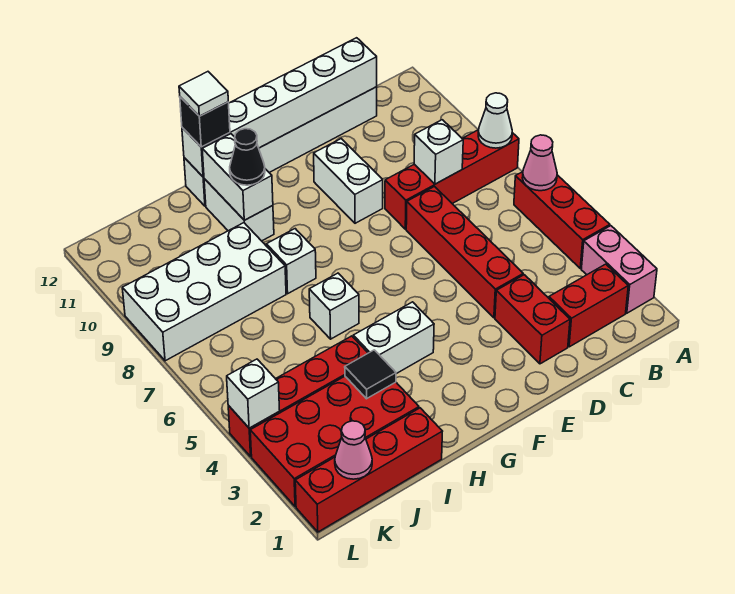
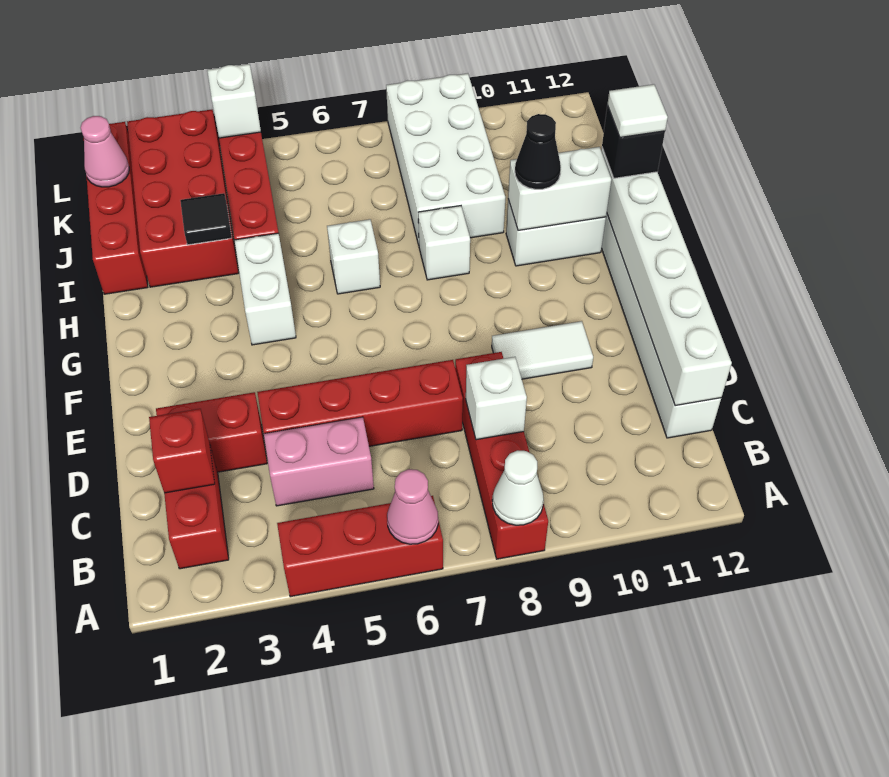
pink 1x2 brick [581,226,657,313] -> pink 1x2 brick moved to [264,417,374,506]
none -> red 1x1 brick [149,409,215,493]
white 1x2 brick [314,139,383,223] -> white 1x2 tile [492,321,593,379]

